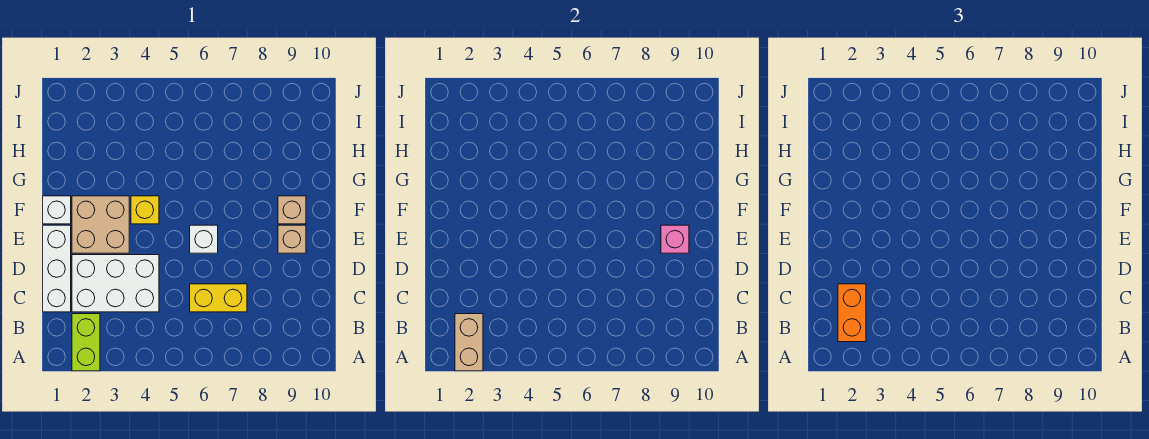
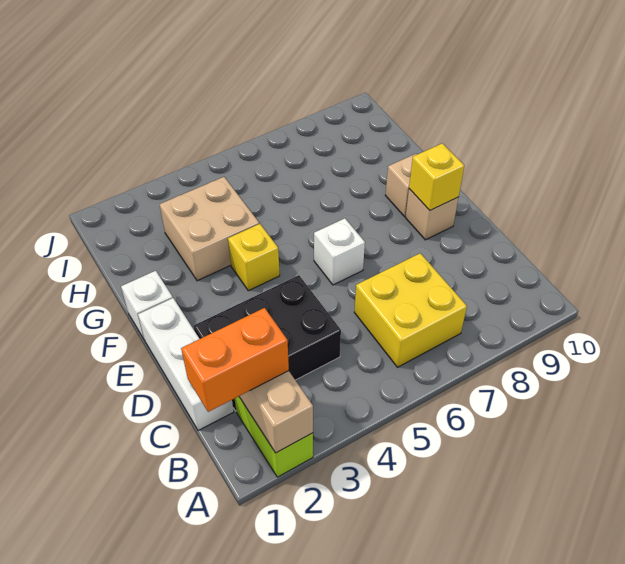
orange 1x2 brick [838,284,866,342] -> orange 1x2 brick turned to [181,308,289,412]
white 2x3 brick [72,255,159,312] -> black 2x3 brick [194,275,341,411]
yellow 1x2 brick [190,284,247,312] -> yellow 2x2 brick [354,253,467,367]
tan 2x2 brick [72,196,129,253] -> tan 2x2 brick moved to [159,177,259,281]
pink 1x1 brick [661,225,689,253] -> yellow 1x1 brick [409,143,464,210]

